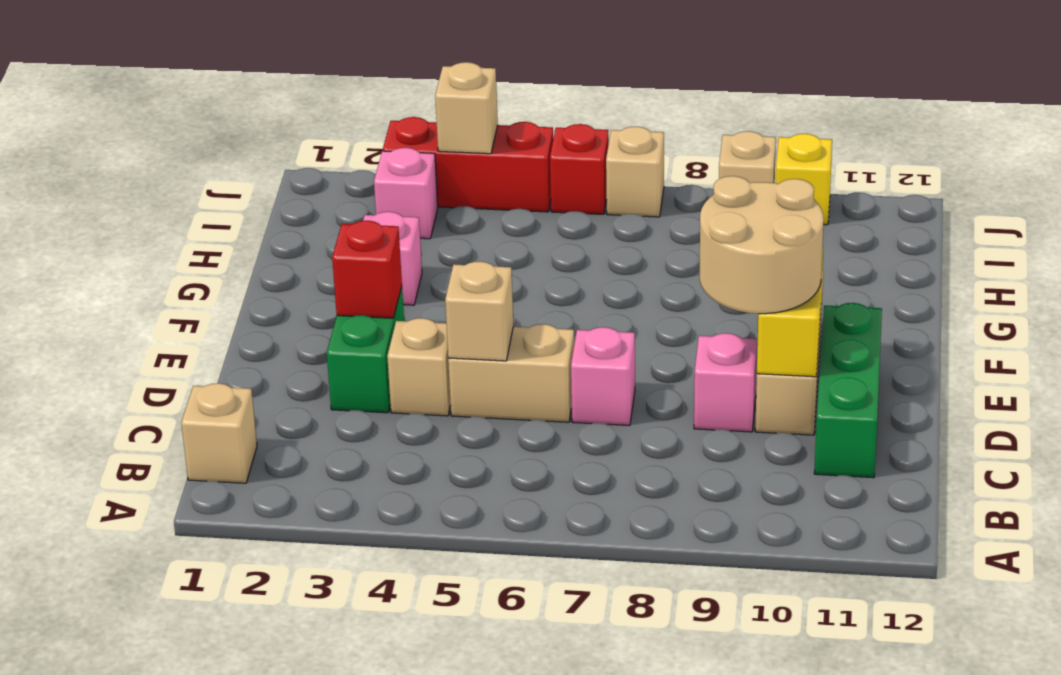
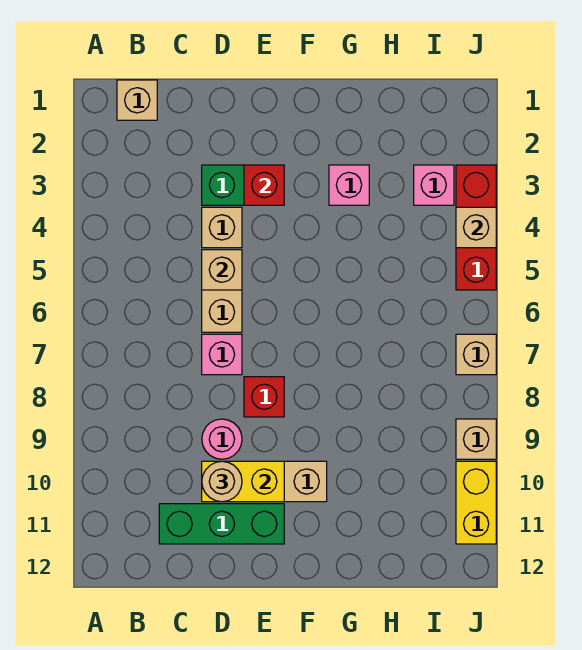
pink 1x1 brick [694,333,757,432] -> pink 1x1 round brick [202,419,242,459]
tan 2x2 round brick [700,176,824,314] -> tan 1x1 round brick [202,461,242,502]
red 1x1 brick [550,124,609,214] -> red 1x1 brick moved to [244,377,284,417]
yellow 1x1 brick [776,134,832,225] -> yellow 1x2 brick [456,461,496,544]

